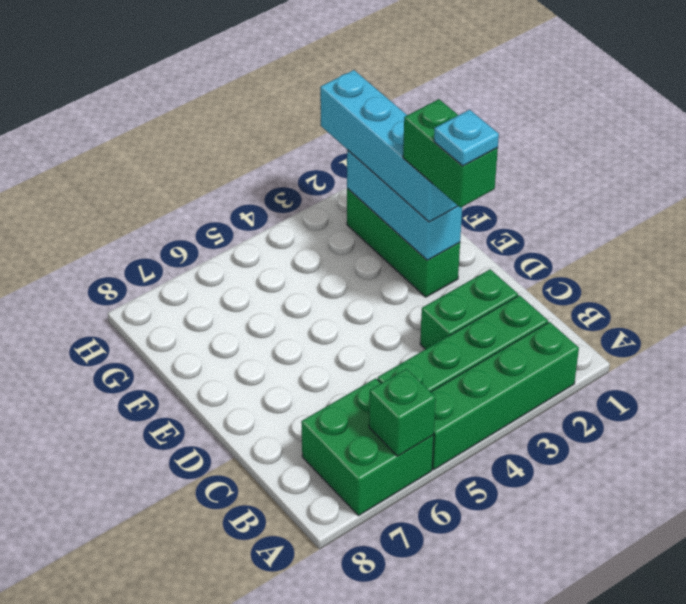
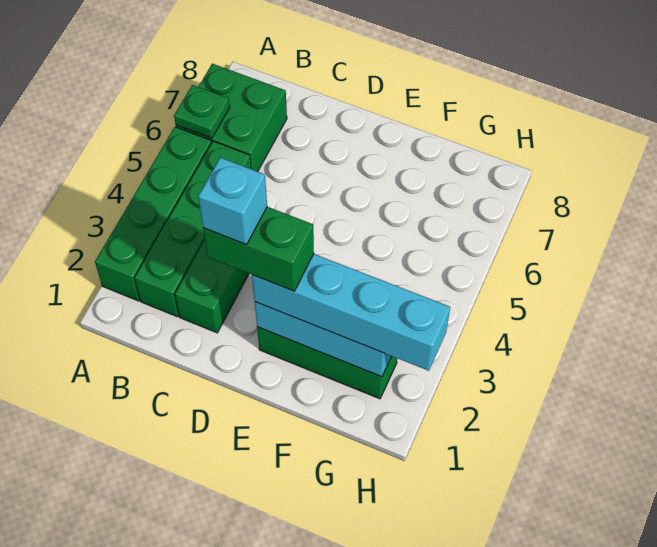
green 1x1 brick [369,369,436,456] -> green 1x1 plate [174,85,230,138]
cyan 1x1 plate [434,110,499,166] -> cyan 1x1 brick [198,158,267,244]

